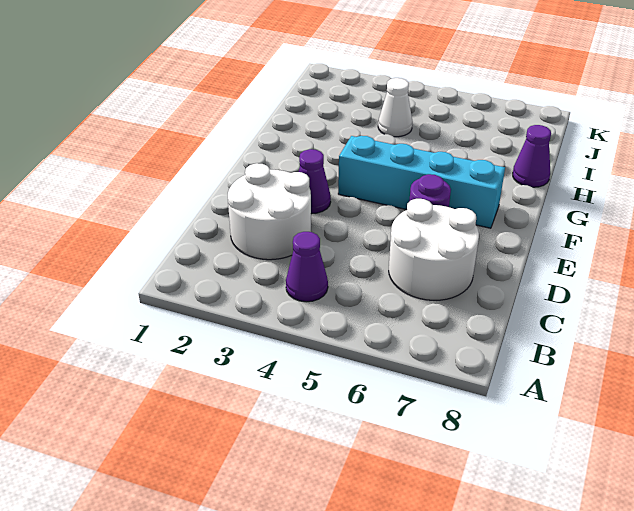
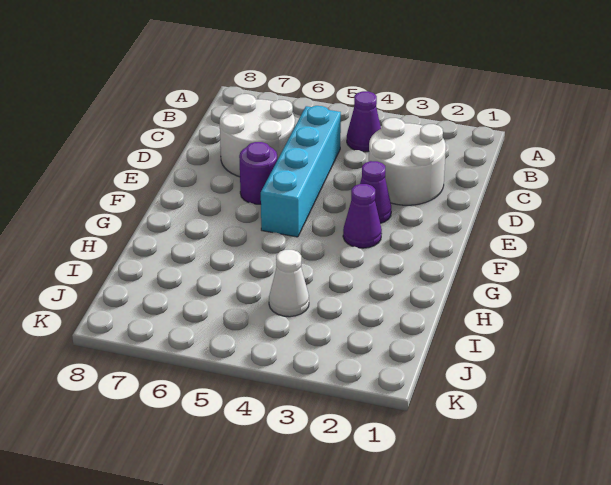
cyan 1x4 brick [338,136,505,228] -> cyan 1x4 brick turned to [261,106,341,237]
purple 1x1 cone [513,125,551,187] -> purple 1x1 cone moved to [343,184,382,248]

